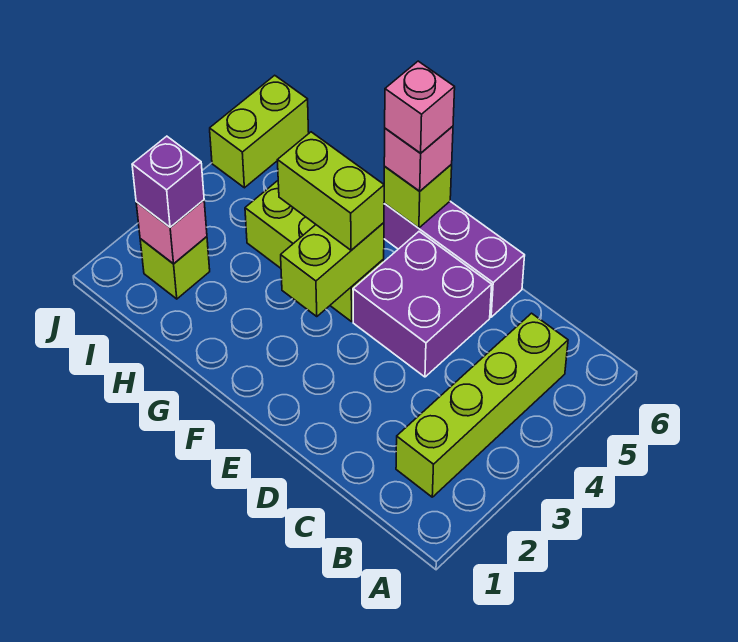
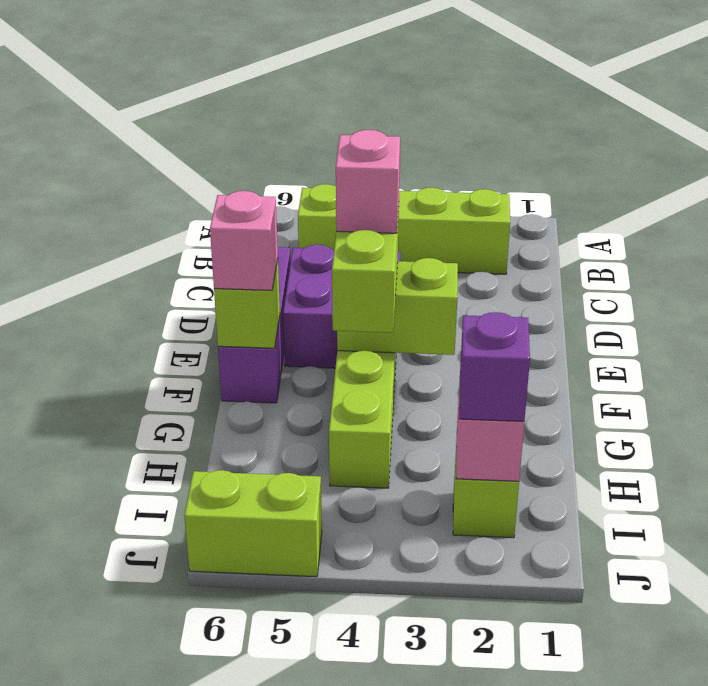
pink 1x1 brick [385,61,455,153] -> pink 1x1 brick moved to [336,130,400,233]

